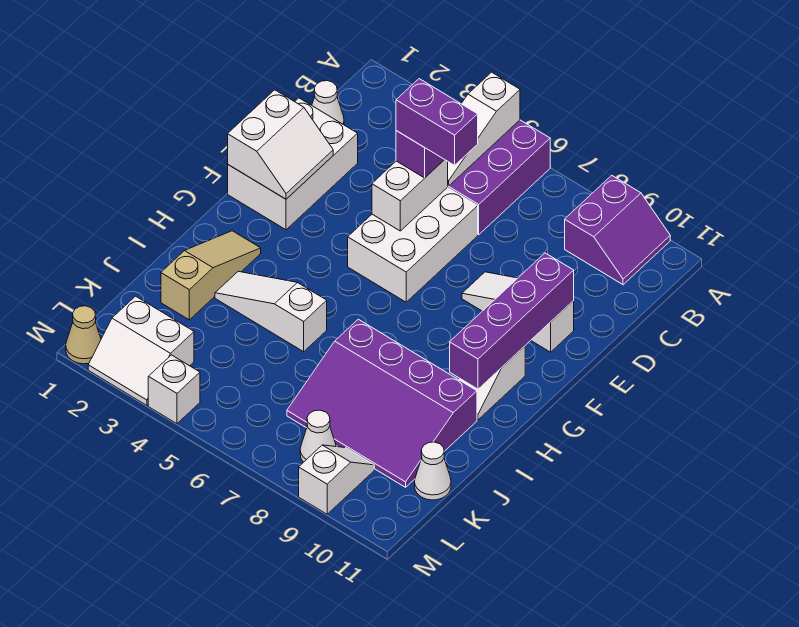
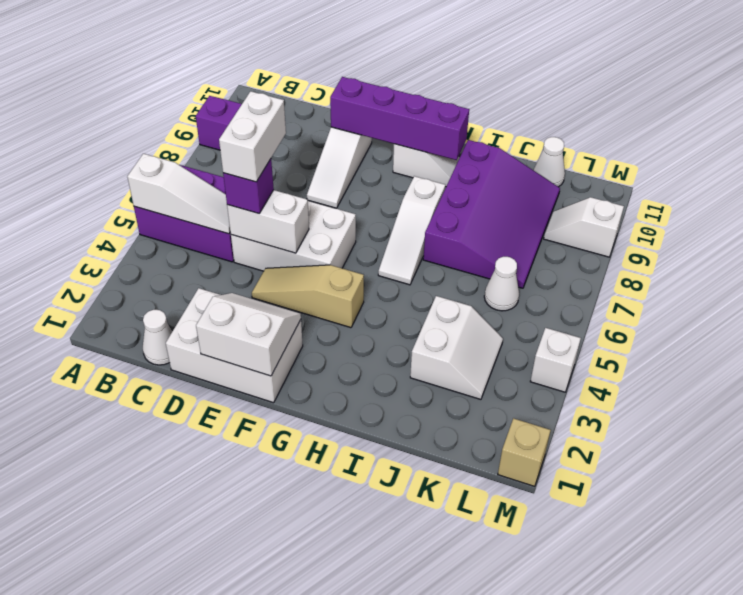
purple 1x2 brick [396,79,478,165] -> white 1x2 brick [219,91,286,182]
tan 1x3 slope [161,231,261,320] -> tan 1x3 slope moved to [252,265,364,328]
white 1x3 slope [215,271,327,352] -> white 1x3 slope moved to [378,176,445,285]
white 2x2 slope [88,296,194,405] -> white 2x2 slope moved to [410,296,503,399]
white 1x1 cone [300,410,336,462] -> white 1x1 cone moved to [484,257,519,311]
tan 1x1 cone [66,306,101,364] -> tan 1x1 brick [498,418,551,486]

